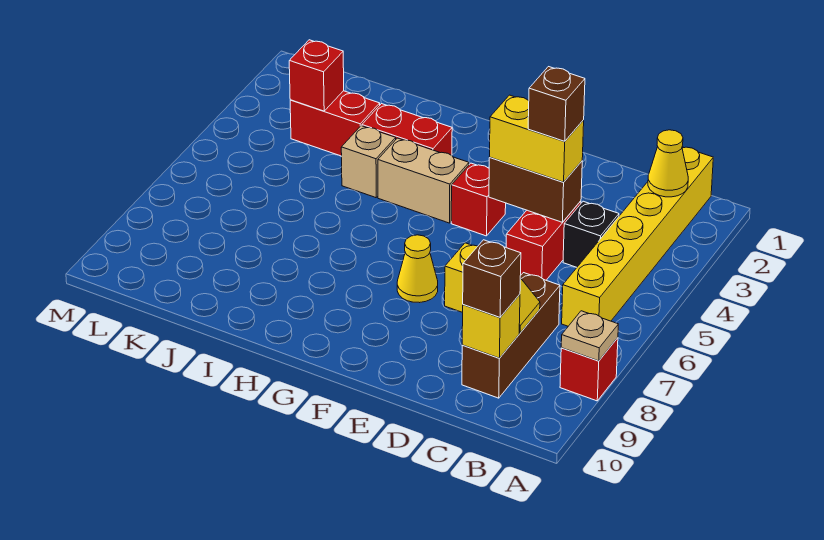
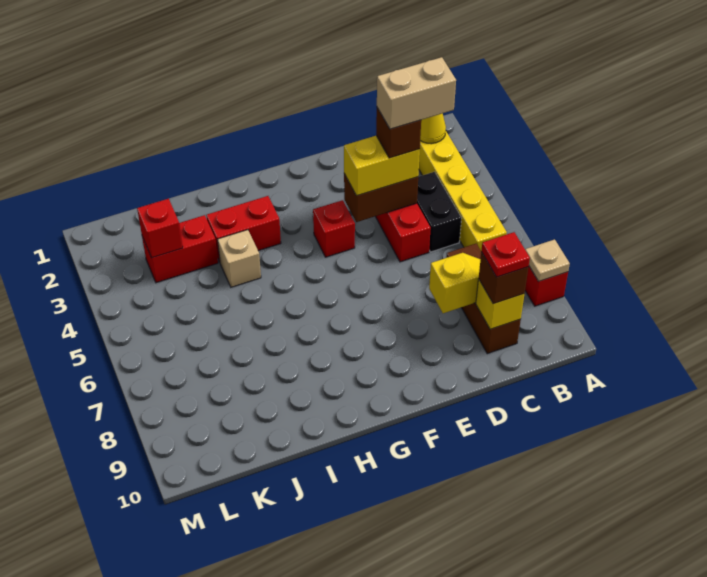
black 1x1 brick [563,201,619,267] -> black 1x2 brick [417,172,462,252]
none -> red 1x1 plate [481,232,530,277]
yellow 1x1 cone [397,235,438,303] -> none
tan 1x2 brick [378,138,469,223] -> tan 1x2 brick moved to [377,57,456,129]

